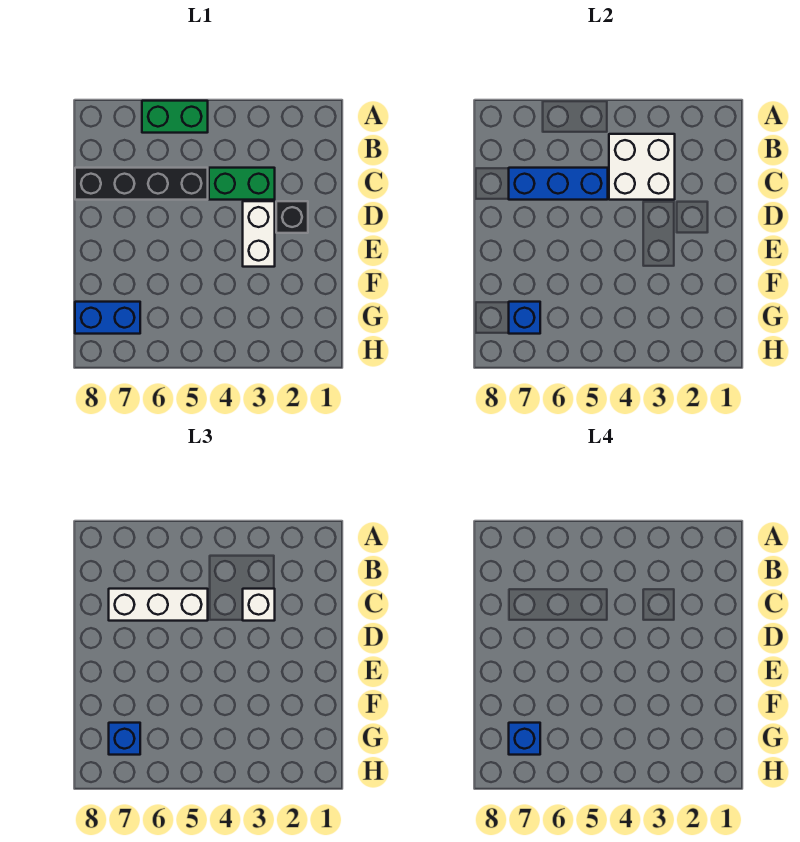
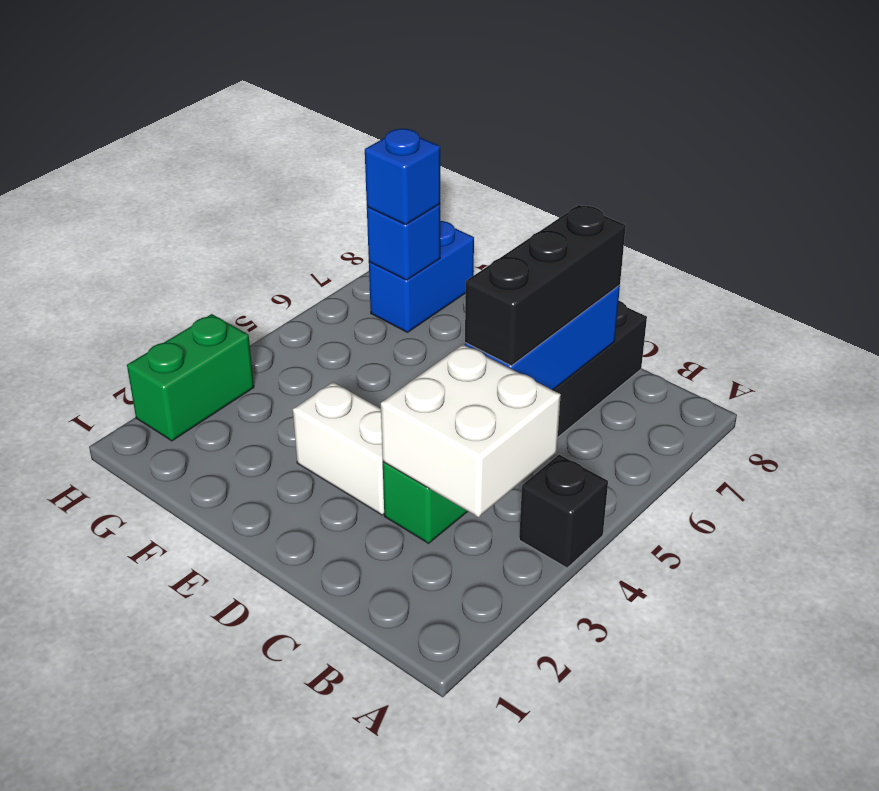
green 1x2 brick [142,101,208,133] -> green 1x2 brick moved to [127,314,254,441]
white 1x1 brick [243,589,275,621] -> none
white 1x3 brick [109,589,208,621] -> black 1x3 brick [465,205,626,366]
black 1x1 brick [276,201,308,233] -> black 1x1 brick moved to [519,455,608,568]
blue 1x1 brick [509,723,540,755] -> none

